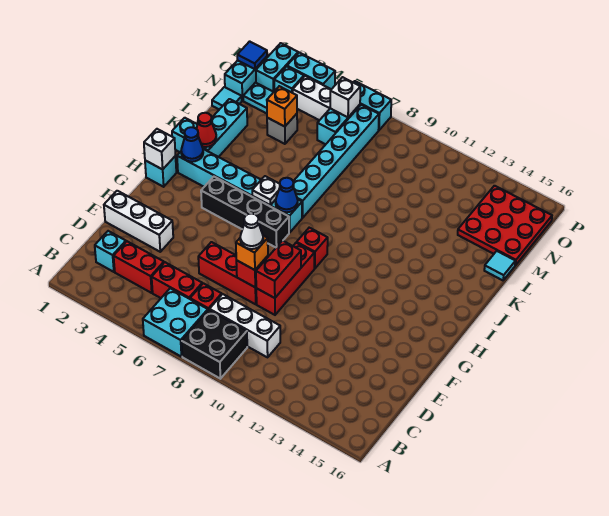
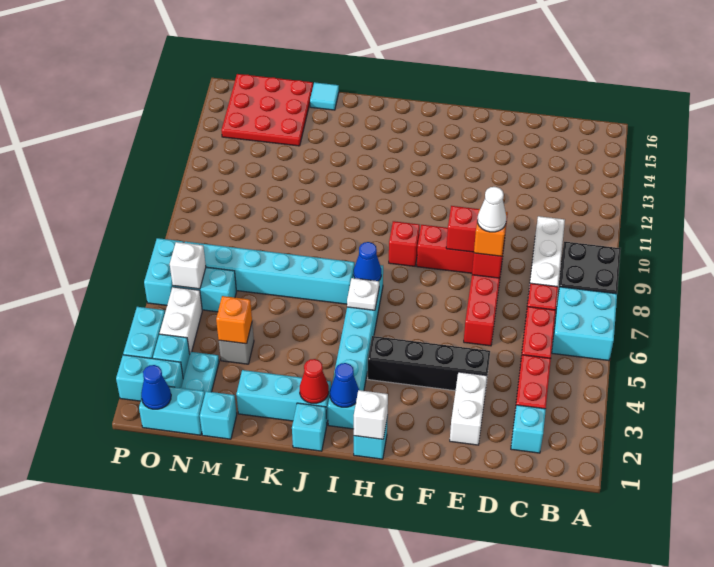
white 1x3 brick [104,191,173,252] -> white 1x2 brick [450,372,487,445]
black 1x4 brick [201,177,289,247] -> black 1x4 brick turned to [368,336,490,391]
cyan 1x1 tile [212,87,242,109] -> cyan 1x1 brick [200,391,237,439]
blue 1x1 tile [237,41,267,69] -> blue 1x1 cone [141,365,171,409]

